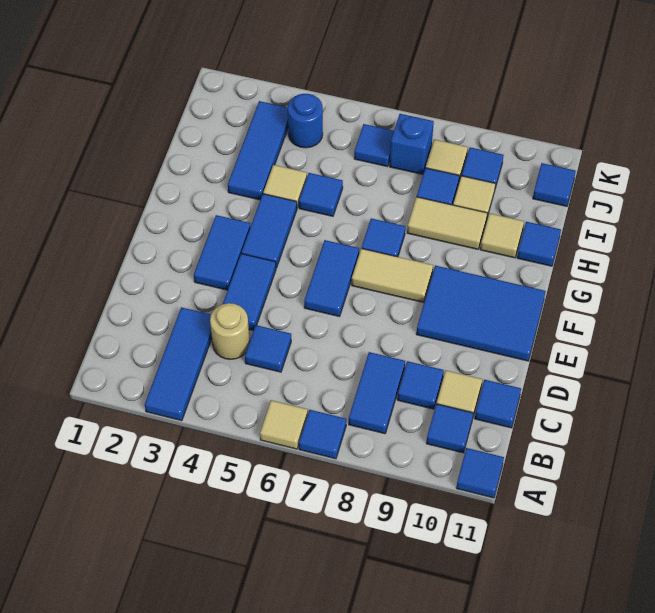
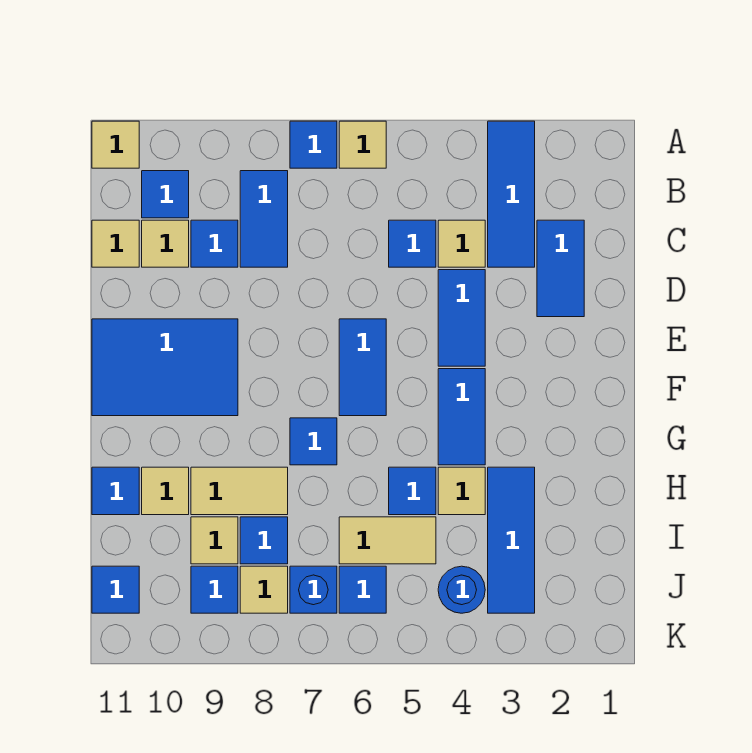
blue 1x1 tile [456,448,504,498] -> tan 1x1 tile [92,121,139,168]
tan 1x1 round brick [210,303,250,359] -> tan 1x1 tile [438,220,485,267]
blue 1x1 tile [475,380,521,428] -> tan 1x1 tile [92,220,139,267]
blue 1x2 tile [194,215,250,290] -> blue 1x2 tile moved to [537,220,584,317]
tan 1x2 tile [352,248,433,303] -> tan 1x2 tile moved to [339,517,436,564]

